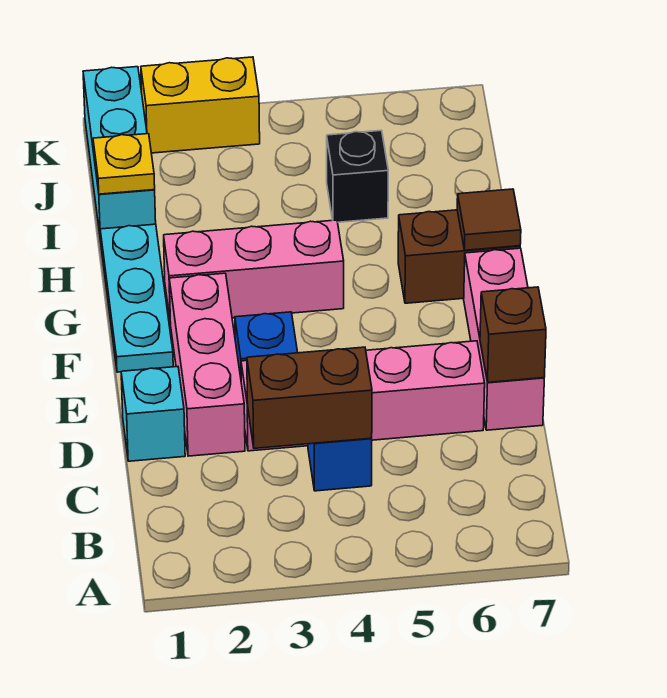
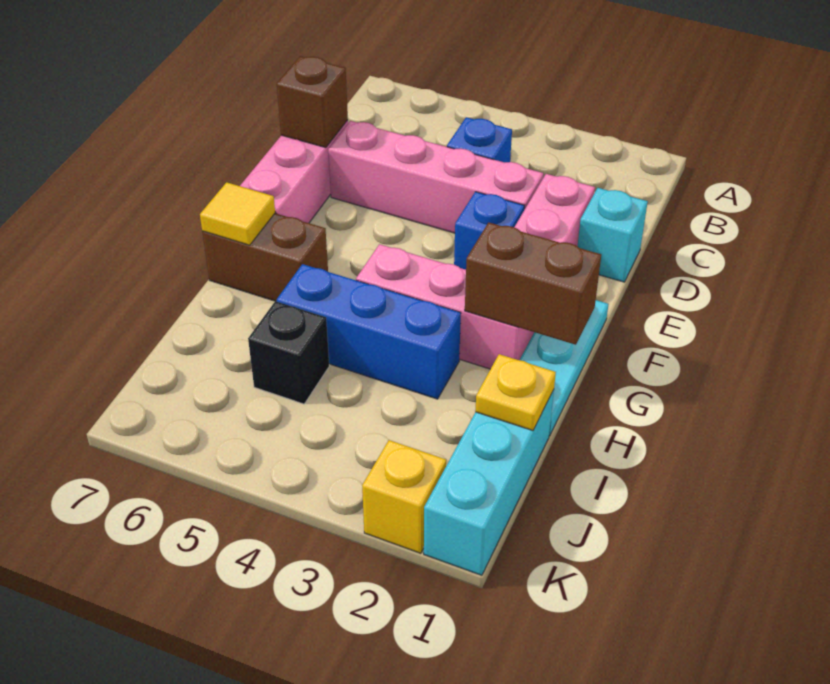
brown 1x2 brick [247,347,372,448] -> brown 1x2 brick moved to [465,222,601,345]
brown 1x1 tile [457,189,521,250] -> yellow 1x1 tile [200,182,275,245]
none -> blue 1x3 brick [277,264,461,399]
yellow 1x2 brick [141,57,260,153] -> yellow 1x1 brick [362,440,446,553]

